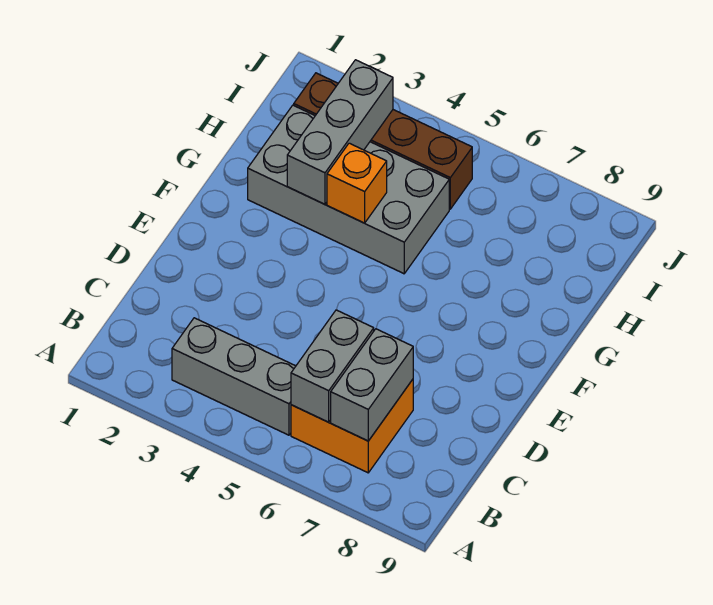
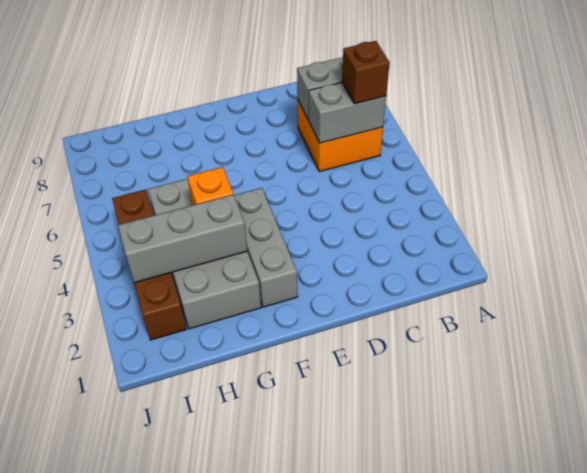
grey 1x3 brick [172,318,296,435] -> grey 1x3 brick moved to [234,188,298,307]
none -> brown 1x1 brick [342,41,390,104]

